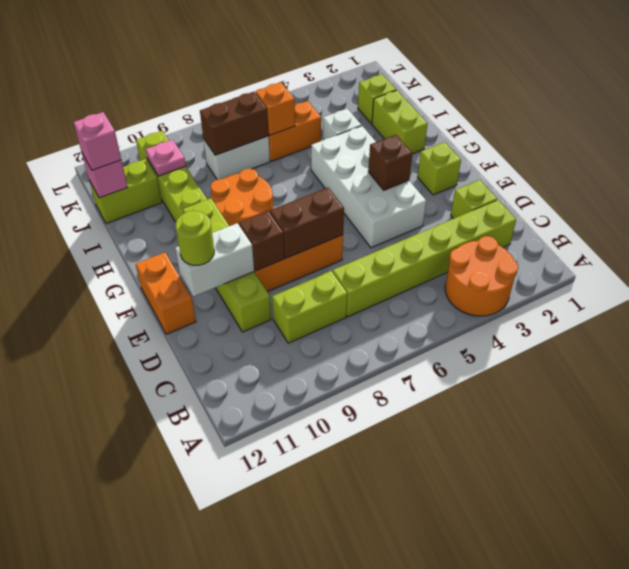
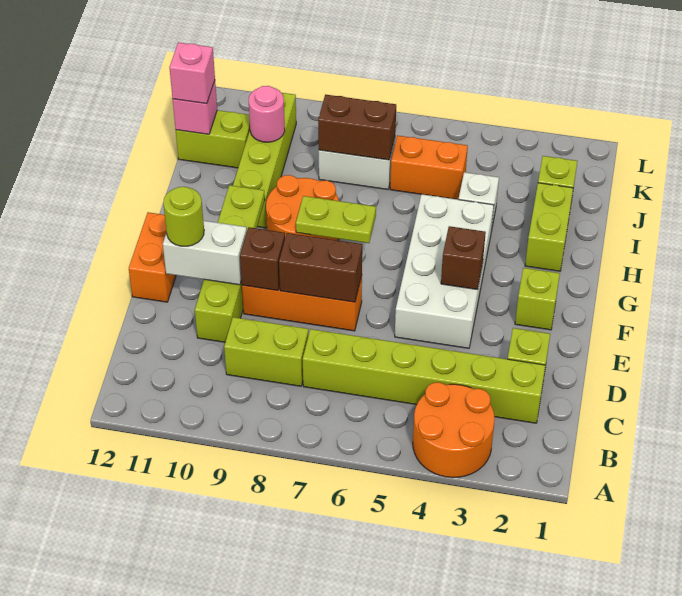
none -> lime 1x2 plate [296,196,376,243]
orange 1x1 brick [255,82,295,135] -> none
pink 1x1 plate [146,140,186,176] -> pink 1x1 round brick [249,86,285,142]

